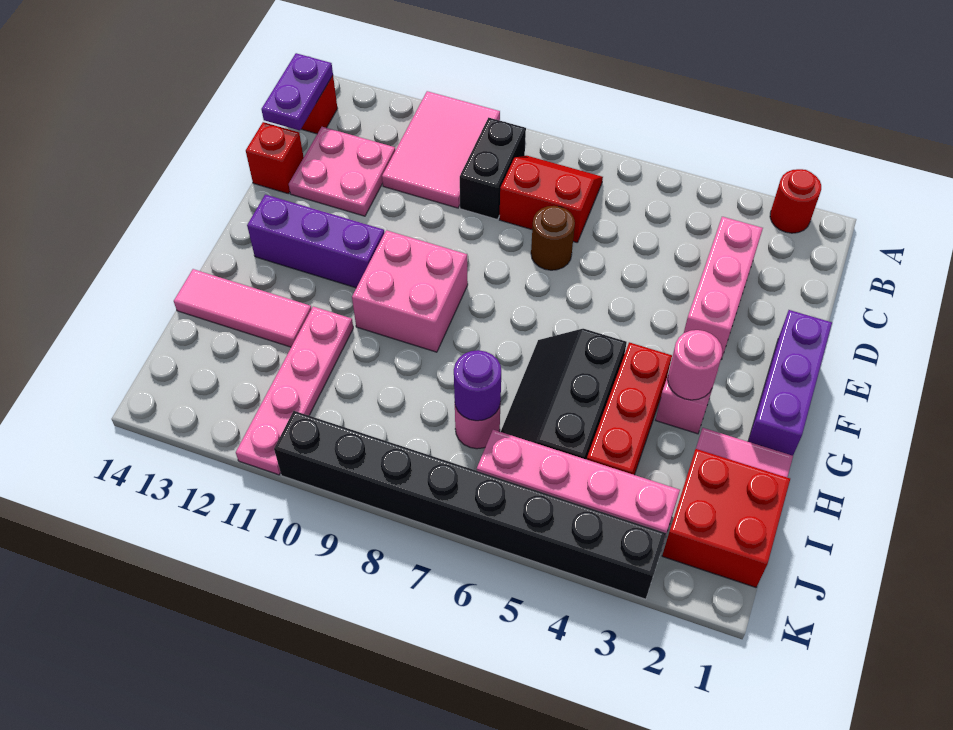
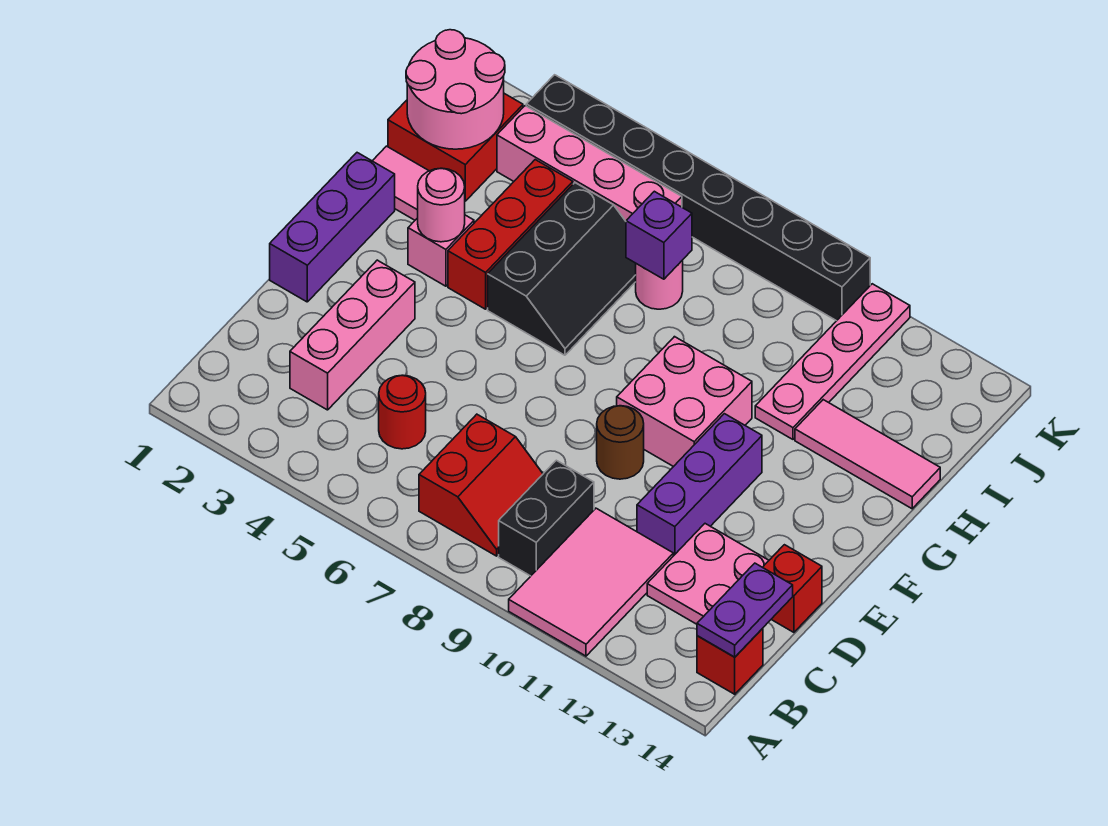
red 1x1 round brick [770,169,821,233] -> red 1x1 round brick moved to [379,375,426,449]
red 2x2 slope [499,156,603,242] -> red 2x2 slope turned to [419,414,543,556]
brown 1x1 round brick [531,206,575,270] -> brown 1x1 round brick moved to [597,406,644,479]
purple 1x3 brick [247,195,384,288] -> purple 1x3 brick turned to [637,414,762,556]
none -> pink 2x2 round brick [406,30,505,149]
purple 1x1 round brick [454,350,501,421] -> purple 1x1 brick [626,191,692,279]

